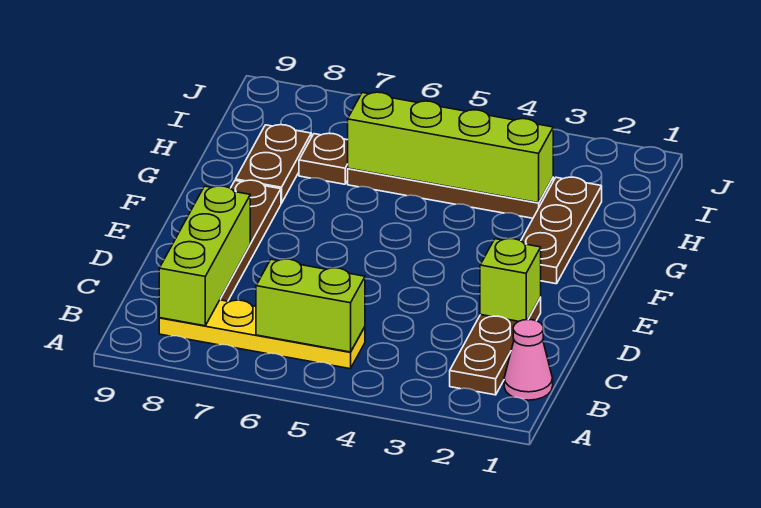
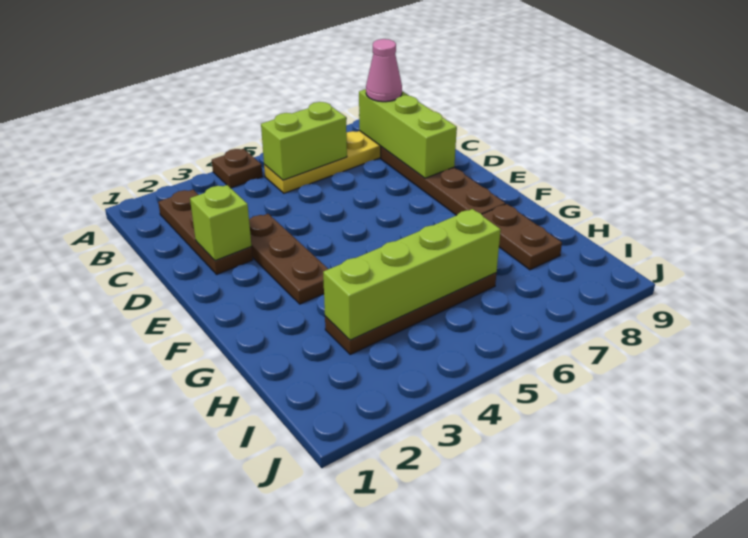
pink 1x1 cone [504,320,553,400] -> pink 1x1 cone moved to [366,39,402,102]
brown 1x3 plate [521,177,602,284] -> brown 1x3 plate moved to [249,214,328,304]
brown 1x1 plate [299,133,348,184] -> brown 1x1 plate moved to [212,149,263,188]

